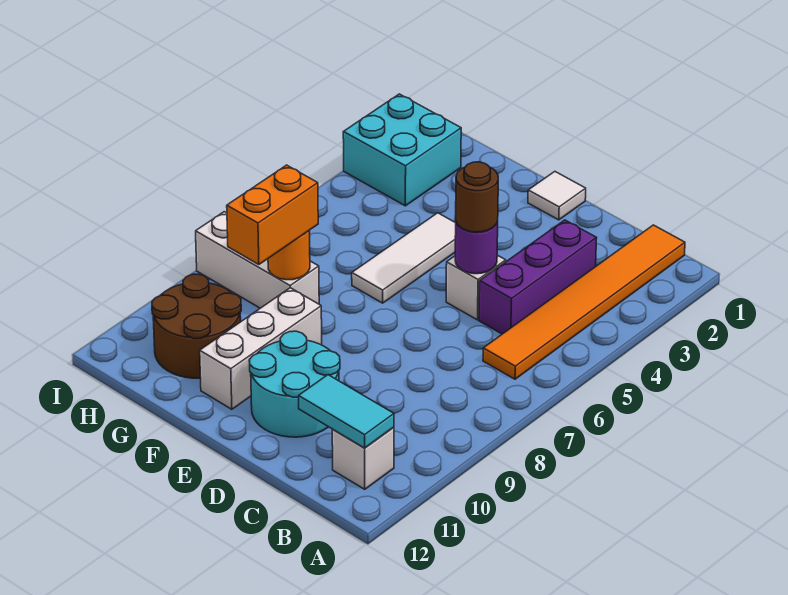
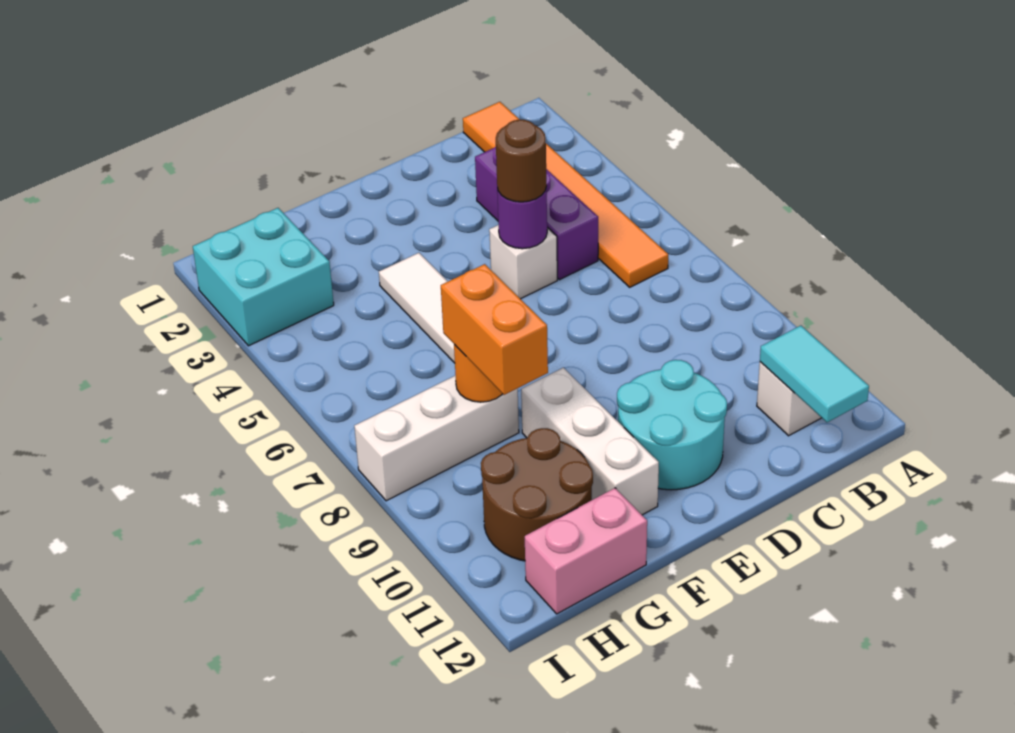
cyan 1x2 tile [299,375,394,448] -> cyan 1x2 tile turned to [760,326,869,422]
white 1x1 tile [528,172,586,220] -> none
none -> pink 1x2 brick [525,488,647,614]

